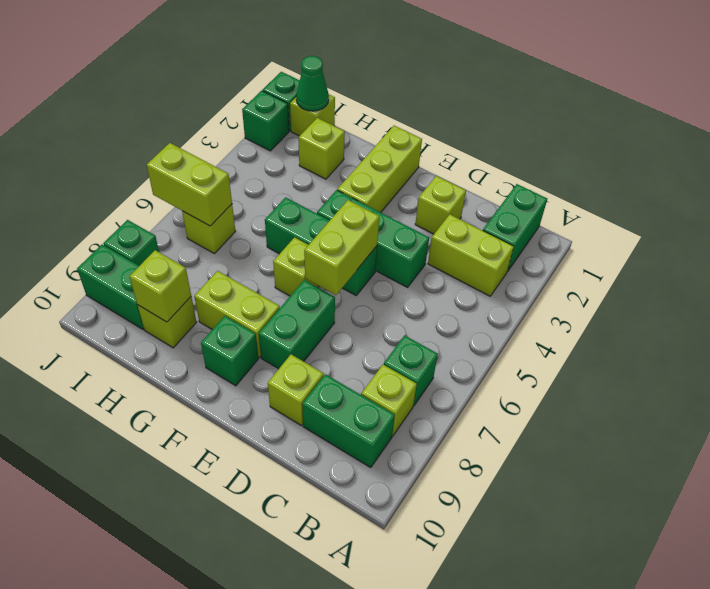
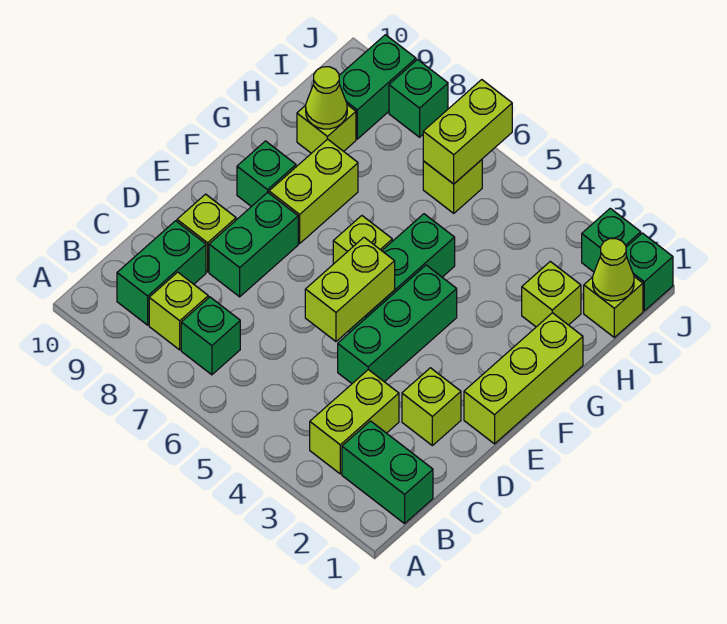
lime 1x2 brick [304,200,379,295] -> lime 1x2 brick turned to [305,237,395,341]
green 1x2 brick [259,280,335,369] -> green 1x2 brick turned to [209,192,298,297]
lime 1x3 brick [337,126,422,212] -> lime 1x3 brick turned to [464,313,583,444]
lime 1x1 brick [129,250,191,322] -> lime 1x1 cone [306,67,347,129]
green 1x1 cone [296,56,329,111] -> lime 1x1 cone [593,239,634,301]

